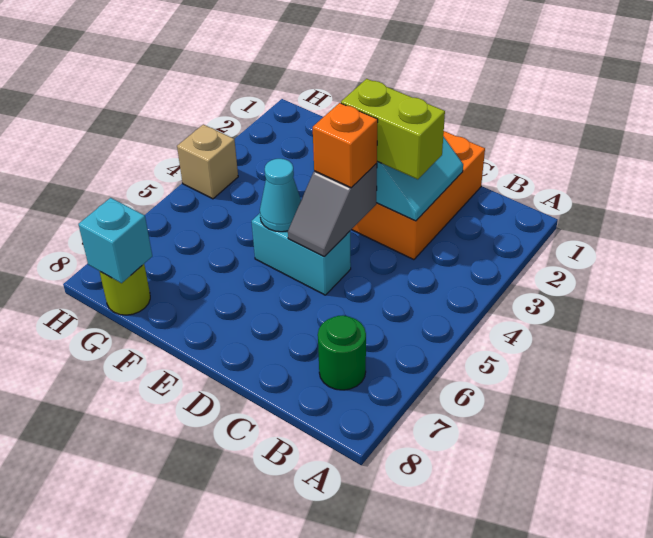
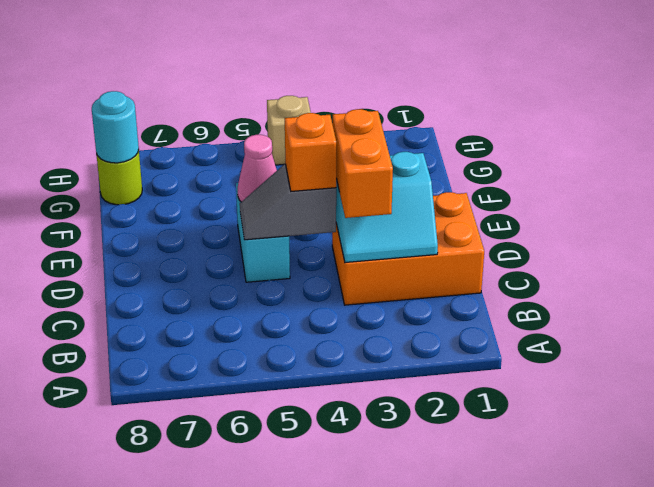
green 1x1 round brick [318,315,366,390] -> none
lime 1x2 brick [341,79,445,179] -> orange 1x2 brick [333,109,393,218]
cyan 1x1 cone [260,159,301,232] -> pink 1x1 cone [238,135,277,202]
cyan 1x1 brick [78,198,152,283] -> cyan 1x1 round brick [92,91,139,163]

